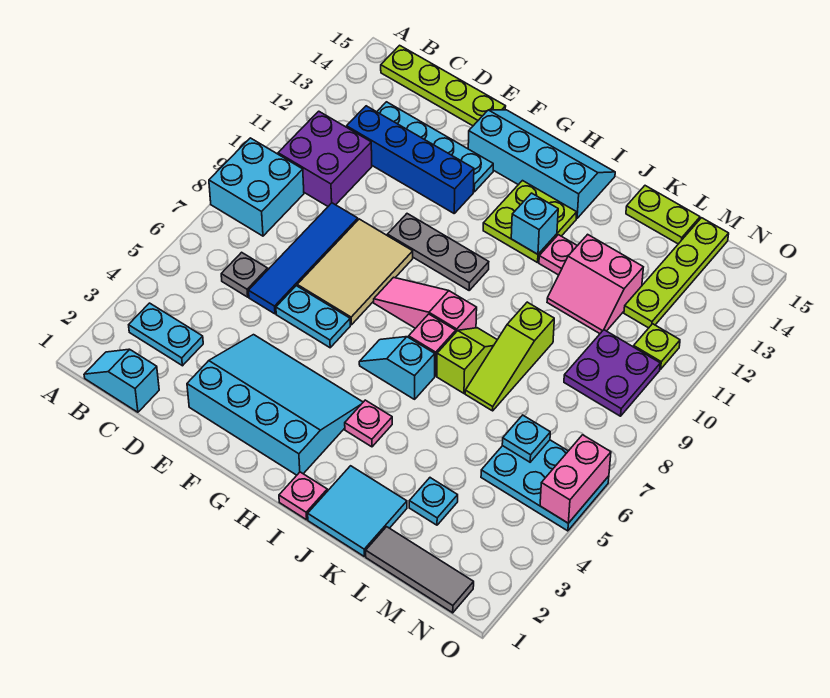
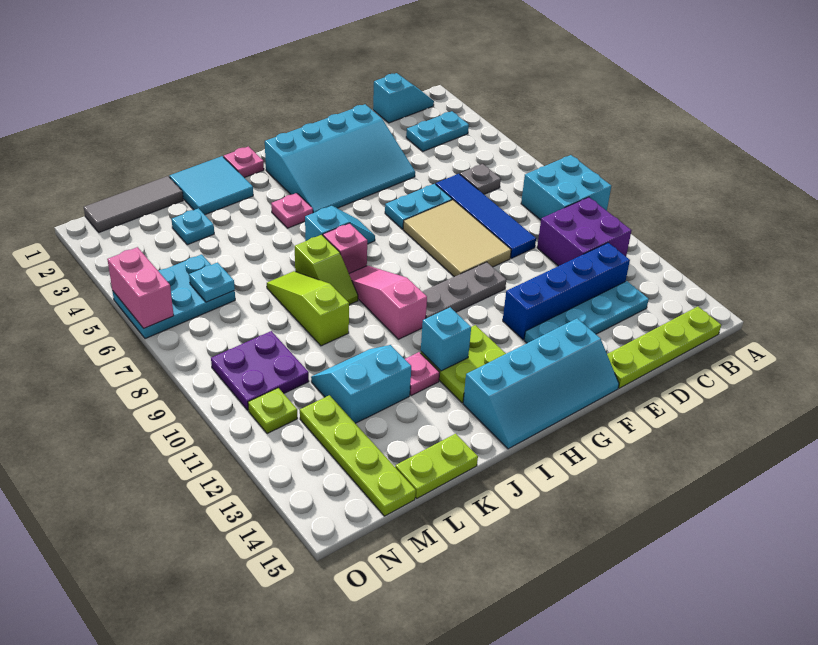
pink 1x3 slope [374,277,477,332] -> pink 1x3 slope turned to [349,266,427,339]
pink 2x2 slope [547,234,643,334] -> cyan 2x2 slope [311,345,411,423]

